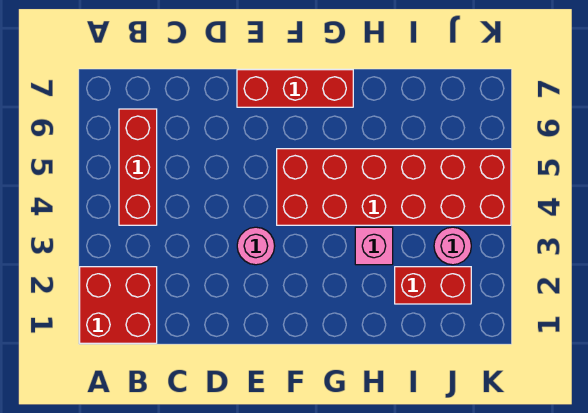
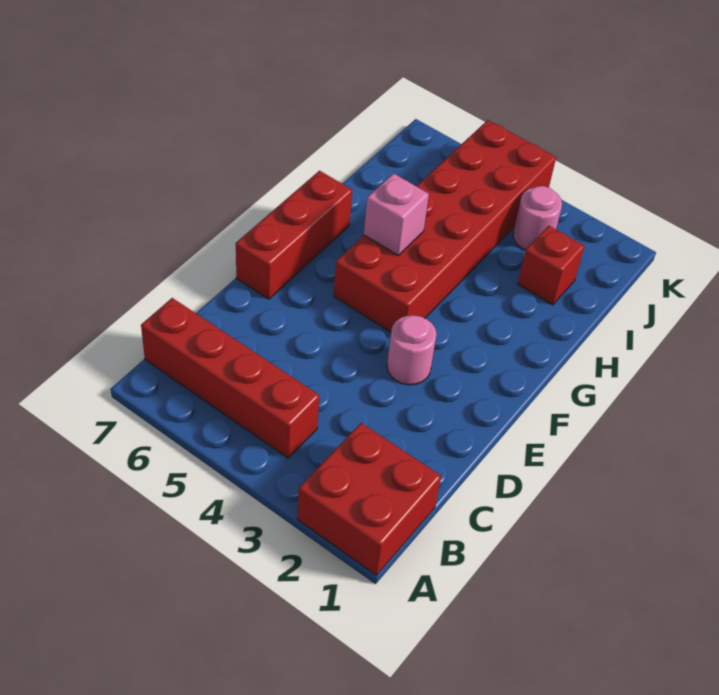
red 1x3 brick [119,109,157,225] -> red 1x4 brick [141,298,319,458]
pink 1x1 brick [355,227,393,265] -> pink 1x1 brick moved to [364,173,429,255]
red 1x2 brick [395,267,471,304] -> red 1x1 brick [518,226,584,305]

